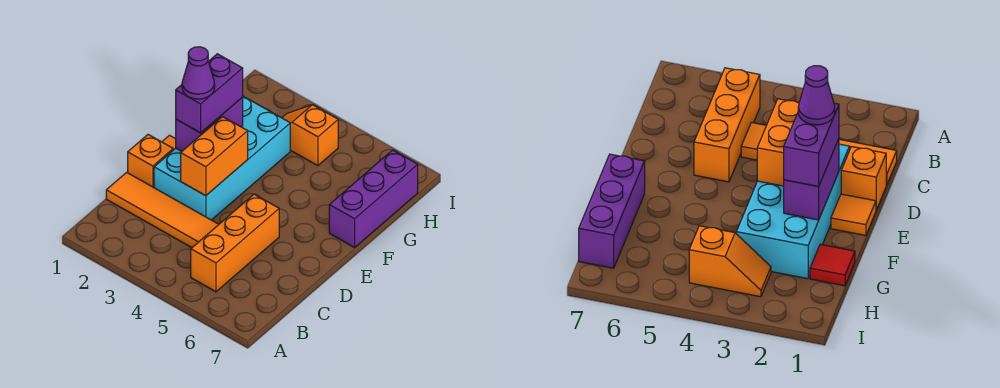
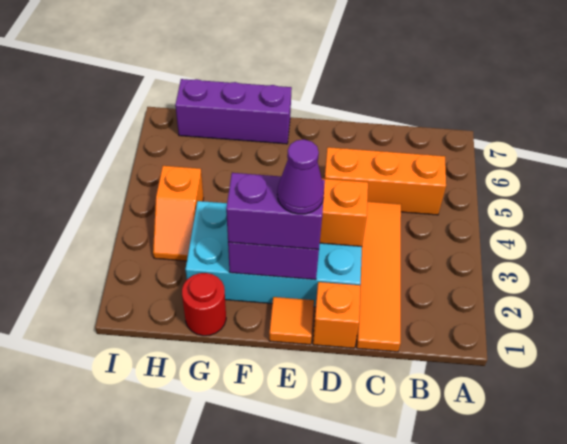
red 1x1 tile [810,244,855,286] -> red 1x1 round brick [182,273,226,336]

